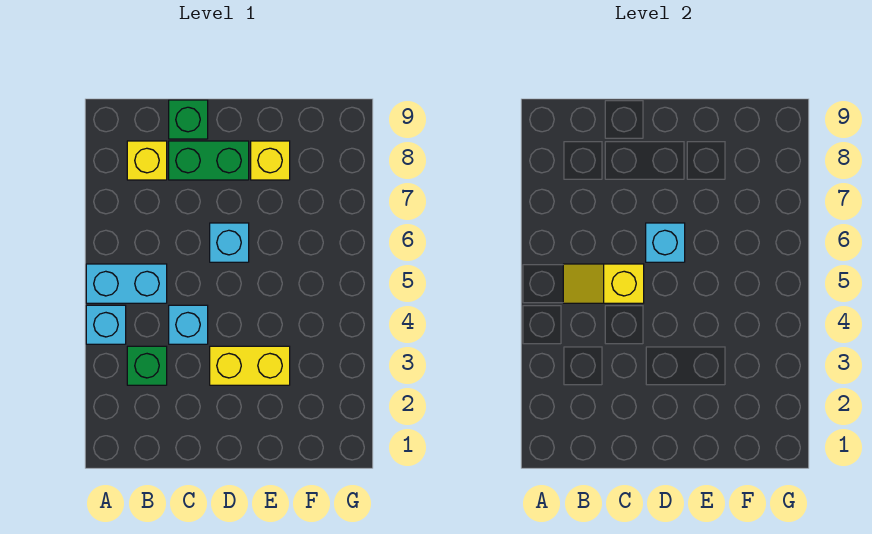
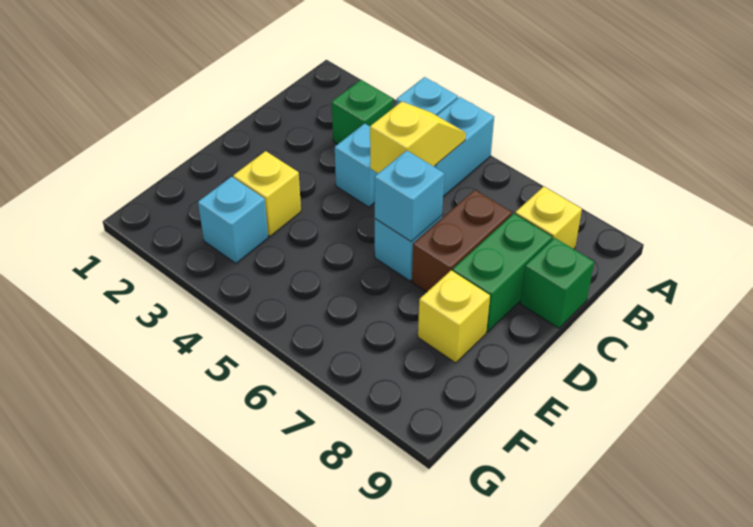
none -> brown 1x2 brick [412,190,512,292]
yellow 1x2 brick [210,346,290,385] -> yellow 1x1 brick [233,151,301,236]
none -> cyan 1x1 brick [198,177,268,263]

